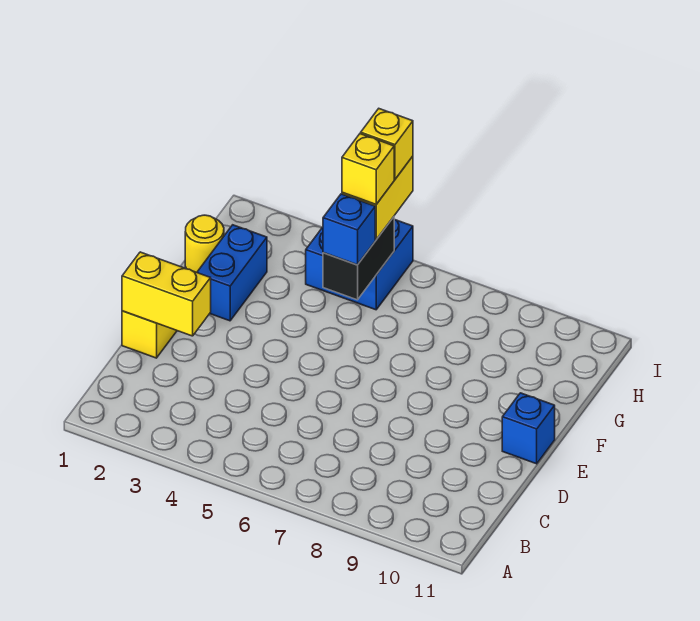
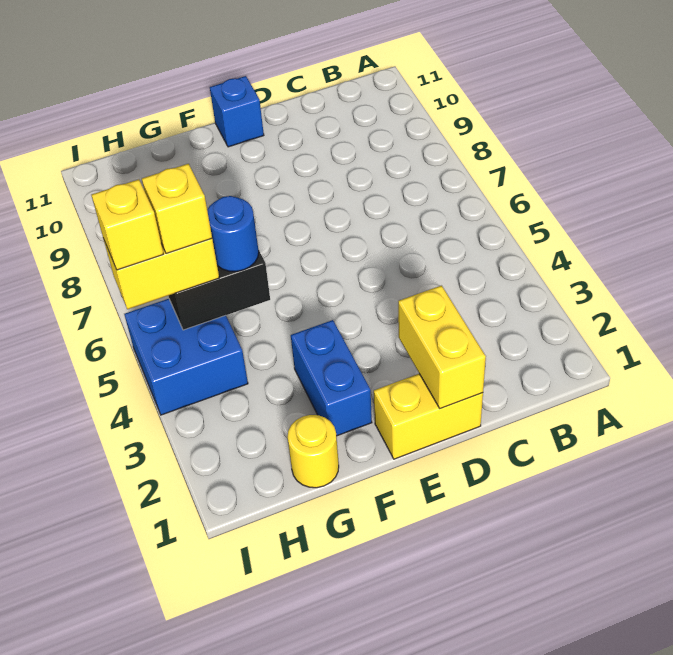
blue 1x2 brick [197,225,267,321] -> blue 1x2 brick turned to [291,320,372,436]
blue 1x1 brick [323,194,375,265] -> blue 1x1 round brick [207,196,259,271]

